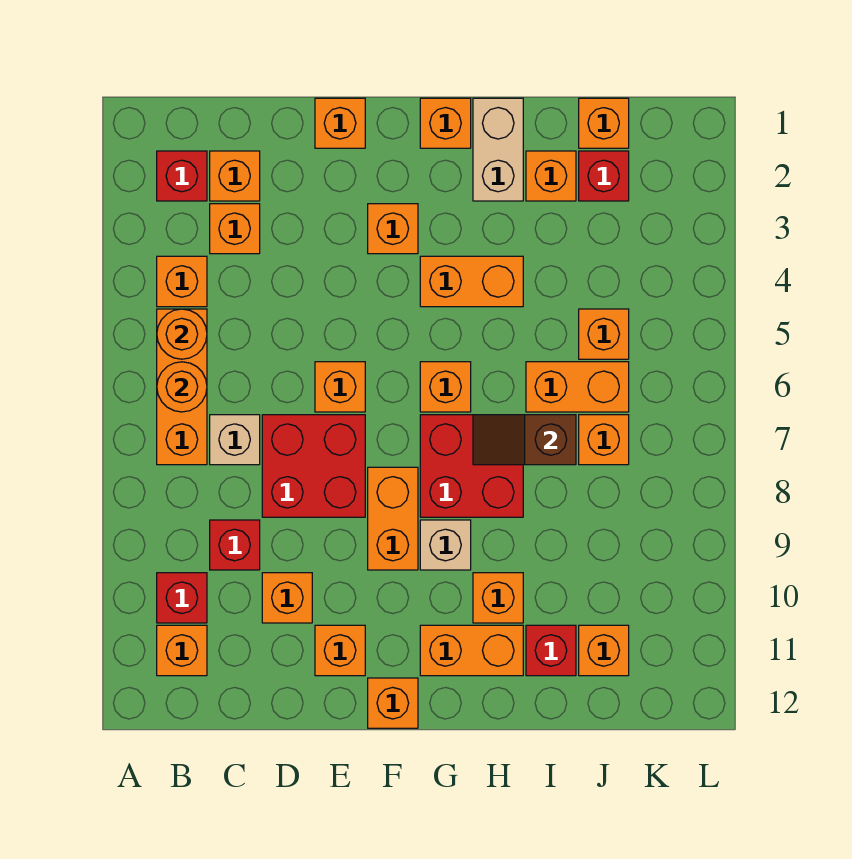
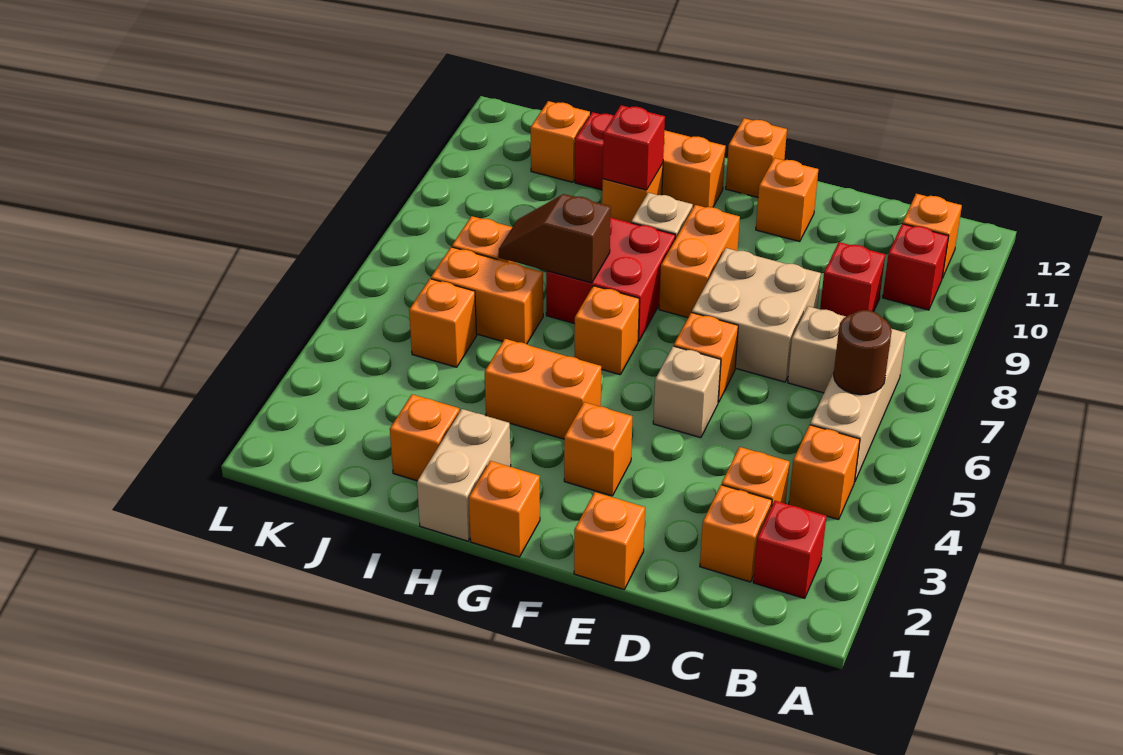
orange 1x3 brick [157,309,207,465] -> tan 1x3 brick [810,329,906,482]
orange 1x1 round brick [157,309,207,359] -> none
orange 1x1 round brick [157,362,207,412] -> brown 1x1 round brick [834,310,892,395]
red 2x2 brick [262,415,365,517] -> tan 2x2 brick [692,248,821,382]
orange 1x1 brick [262,573,312,623] -> none
none -> tan 1x1 brick [653,346,721,438]
brown 1x2 slope [473,415,576,465] -> brown 1x2 slope turned to [499,194,611,283]
orange 1x1 brick [579,98,629,148] -> none
red 1x1 brick [579,151,629,201] -> red 1x1 brick moved to [603,105,665,190]

